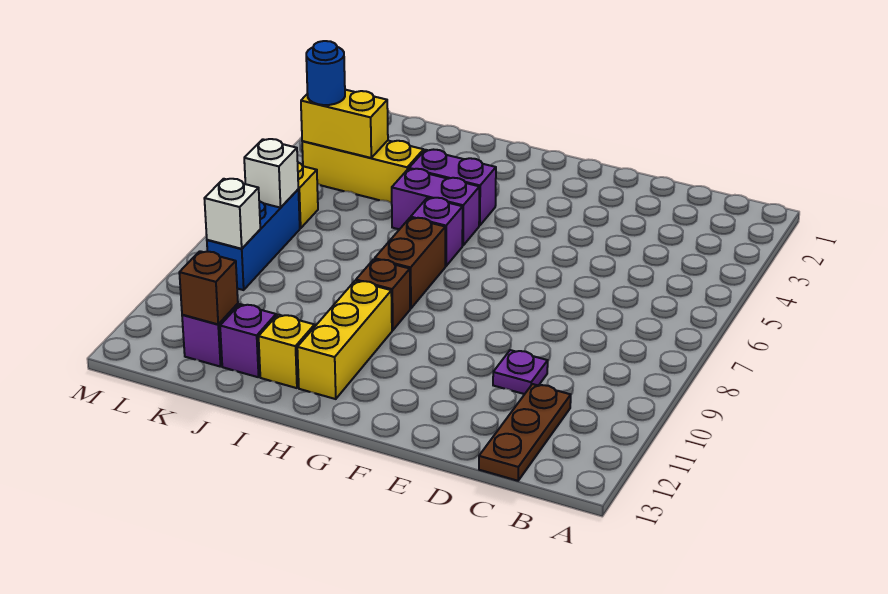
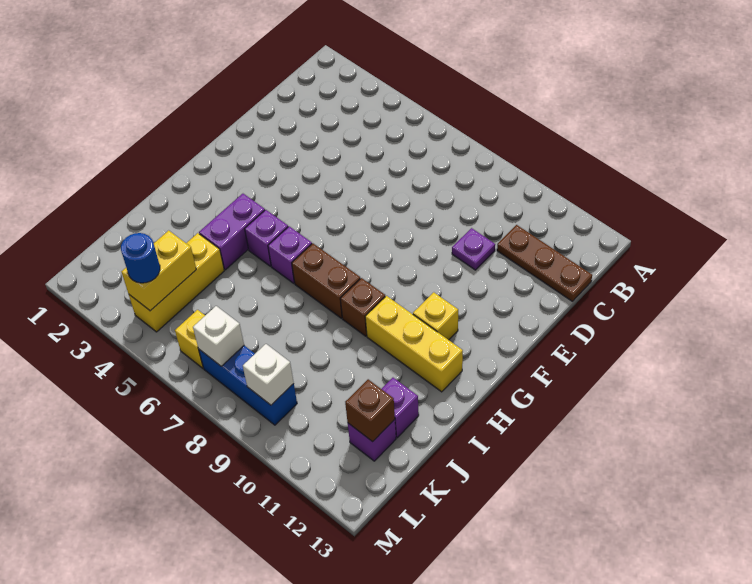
purple 1x2 brick [392,169,479,246] -> purple 1x1 brick [245,210,288,266]
yellow 1x1 brick [259,315,315,388] -> yellow 1x1 brick moved to [413,292,458,340]

